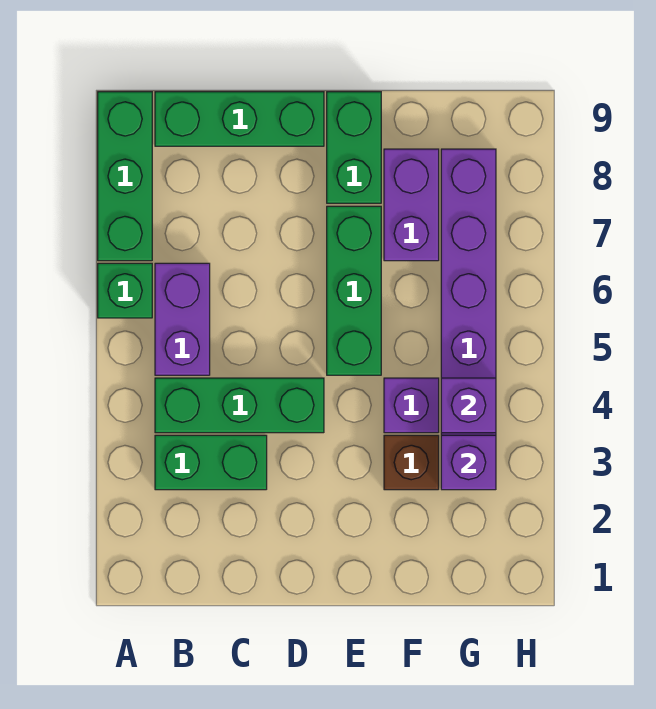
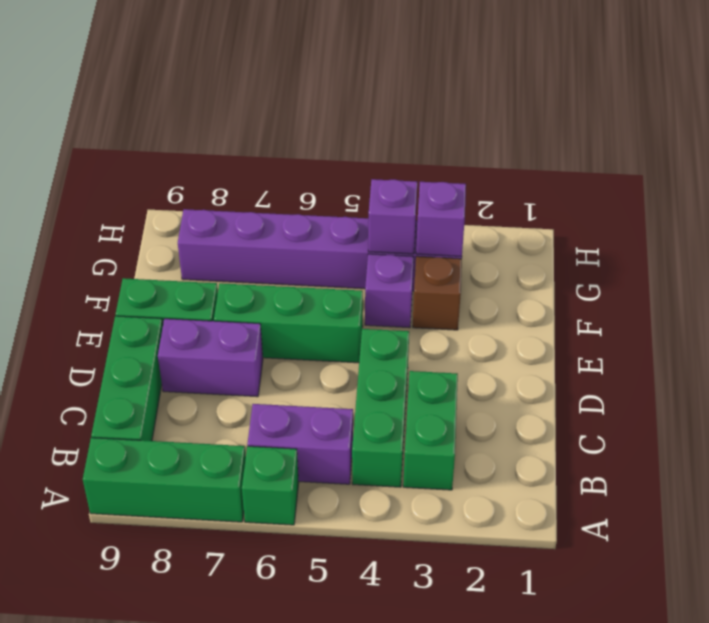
purple 1x2 brick [384,149,439,261] -> purple 1x2 brick moved to [158,319,263,397]

